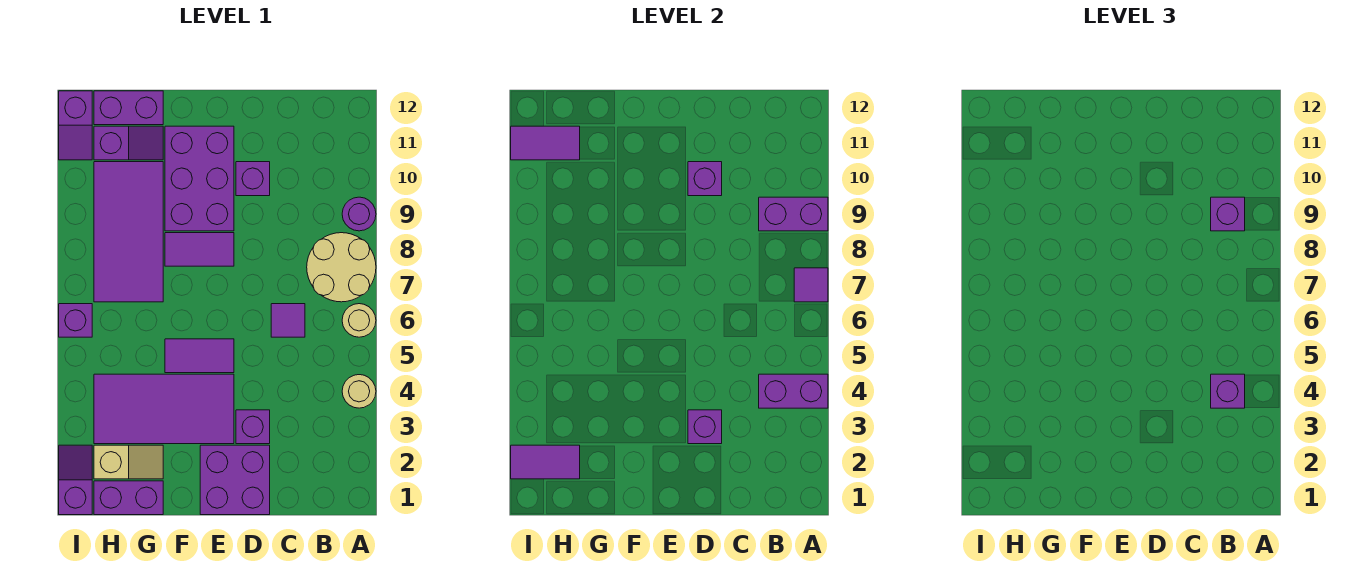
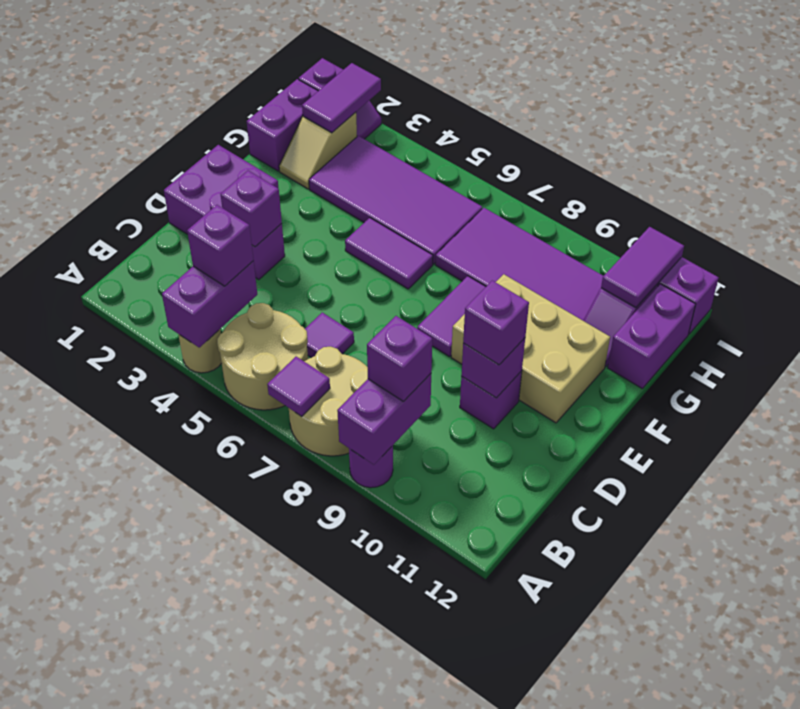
tan 1x1 round brick [342,304,376,337] -> tan 2x2 round brick [217,303,308,410]
purple 2x4 tile [94,374,234,444] -> purple 2x4 tile turned to [309,136,482,264]
purple 1x2 tile [165,339,234,373] -> purple 1x2 tile turned to [345,218,433,289]
purple 2x3 brick [165,126,234,231] -> tan 2x3 brick [451,274,610,423]
purple 1x1 brick [59,304,92,337] -> purple 1x1 brick moved to [463,281,529,365]

